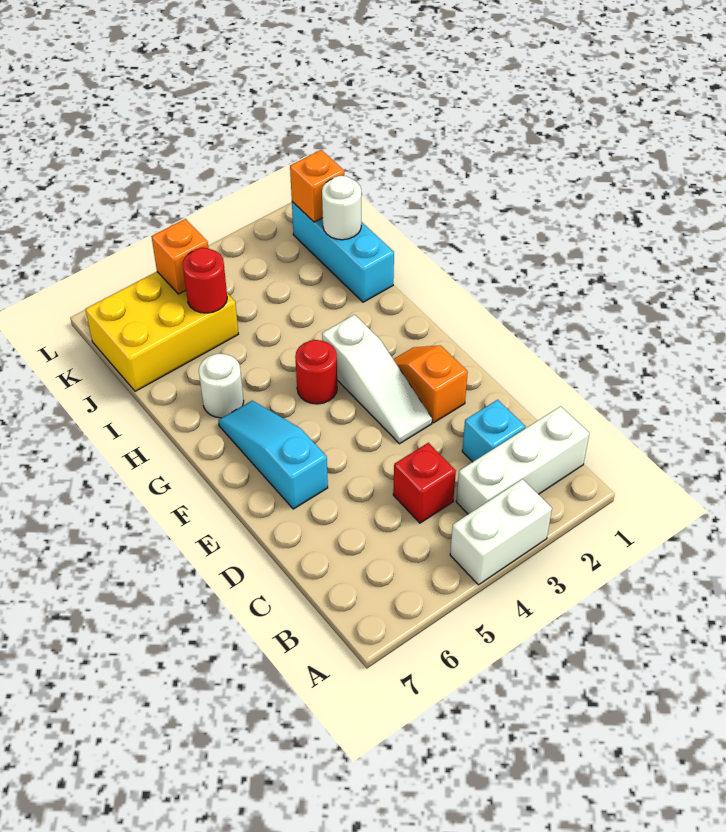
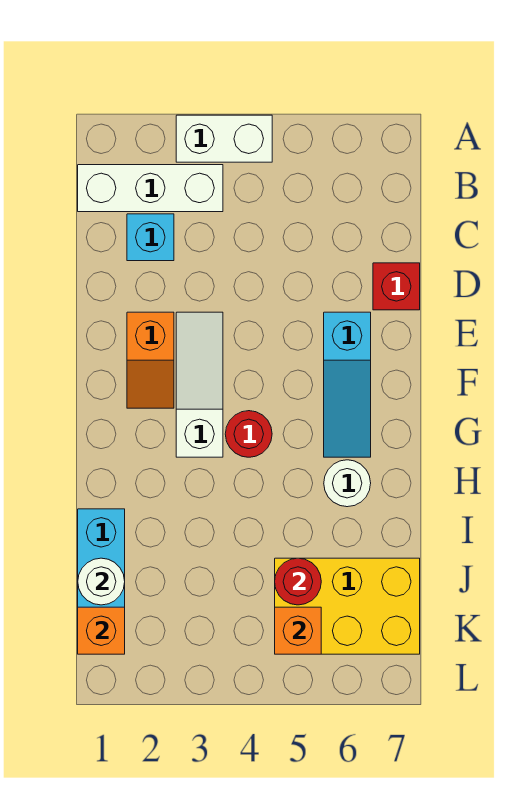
red 1x1 brick [393,443,456,523] -> red 1x1 brick moved to [373,263,420,310]

